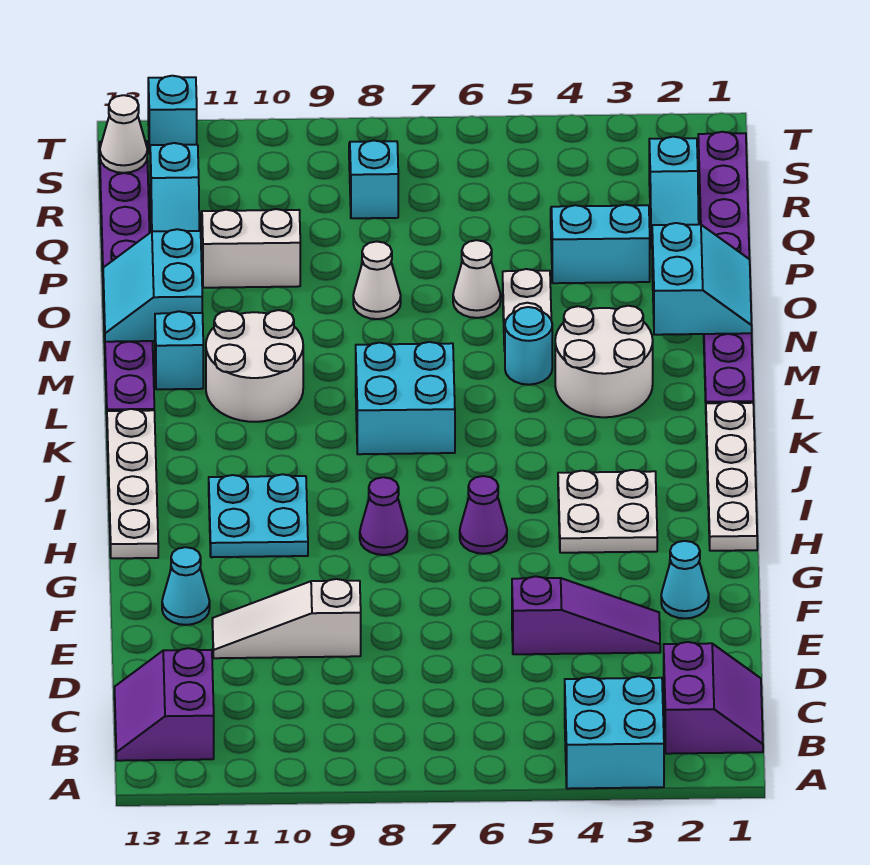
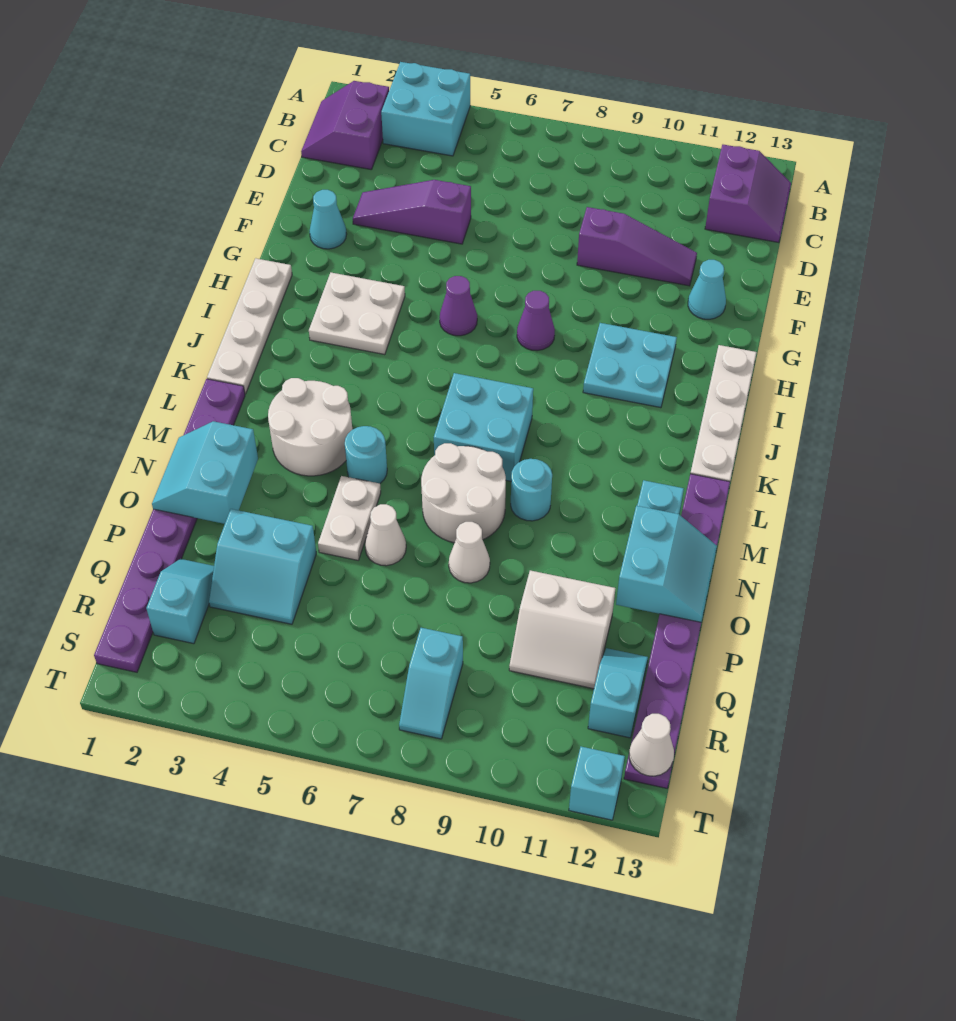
white 1x3 slope [212,579,361,658] -> purple 1x3 slope [577,207,697,286]
white 2x2 round brick [206,310,303,422] -> white 2x2 round brick moved to [421,443,506,543]
none -> cyan 1x1 round brick [511,459,552,521]

